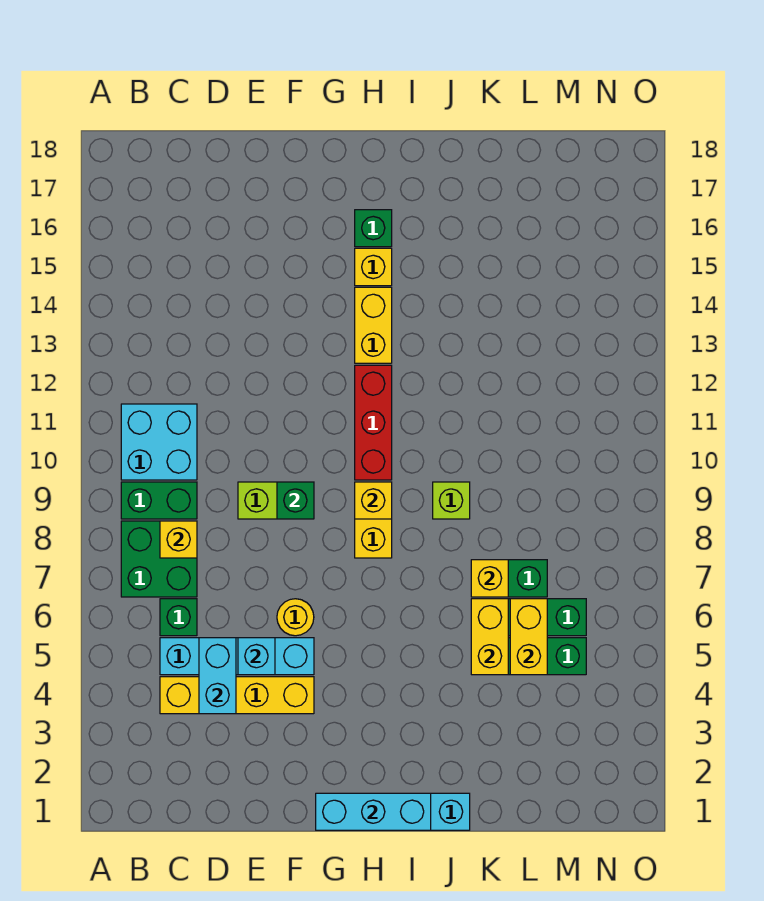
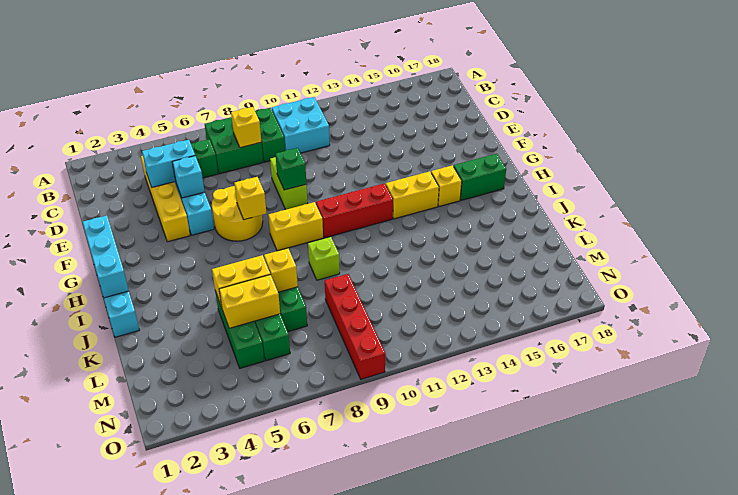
yellow 1x1 round brick [277,599,314,636] -> yellow 2x2 round brick [212,186,263,241]
yellow 1x1 brick [355,482,392,519] -> yellow 1x1 brick moved to [234,177,266,220]
green 1x1 brick [355,210,392,247] -> green 1x2 brick [454,154,506,200]
none -> red 1x4 brick [325,274,385,379]

